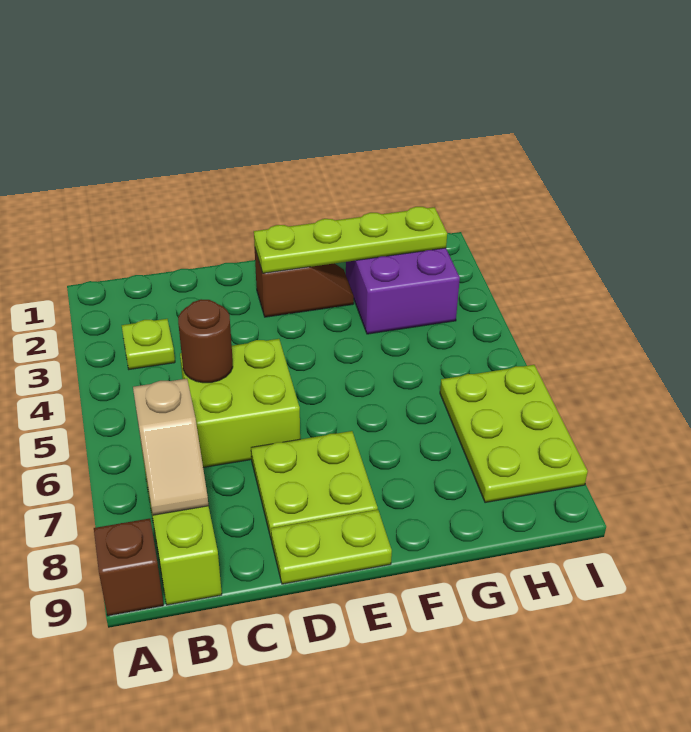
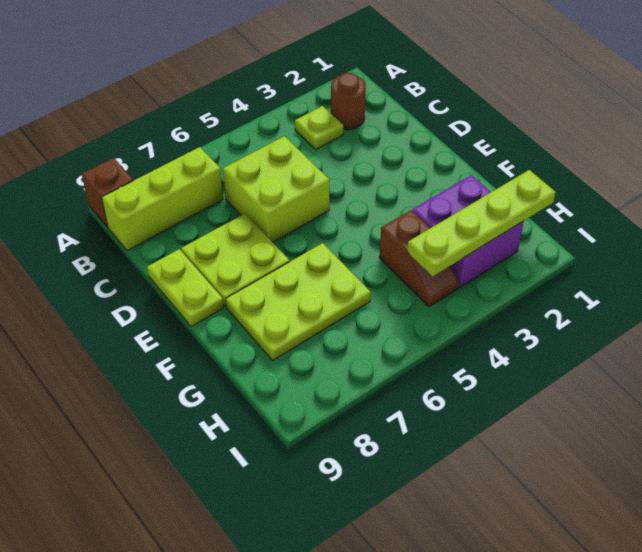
tan 1x2 slope [133,379,209,515] -> none
brown 1x1 round brick [178,299,233,383] -> brown 1x1 round brick moved to [331,73,366,129]
brown 1x2 slope [255,250,354,317] -> brown 1x2 slope moved to [379,210,459,307]
lime 1x4 plate [254,207,447,273] -> lime 1x4 plate turned to [407,170,556,276]
lime 2x3 plate [440,365,588,503] -> lime 2x3 plate moved to [226,243,371,360]

